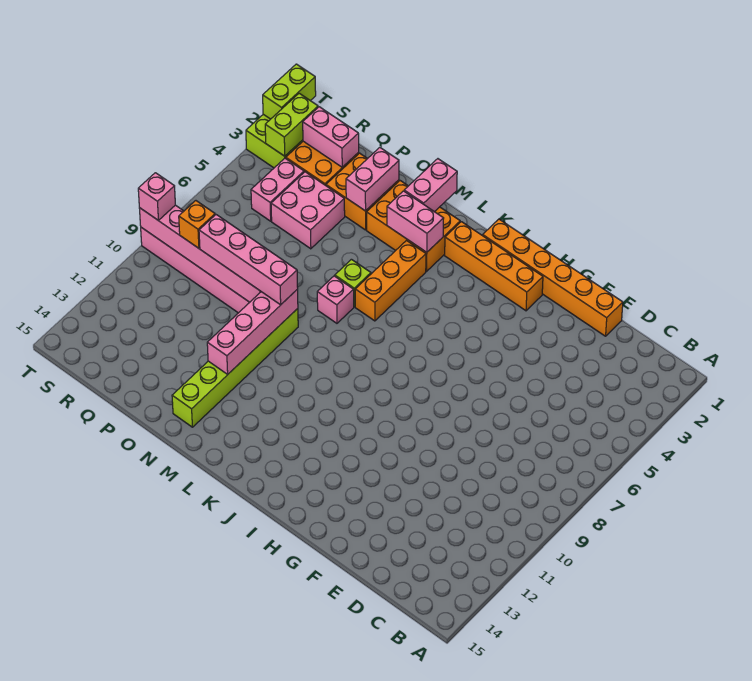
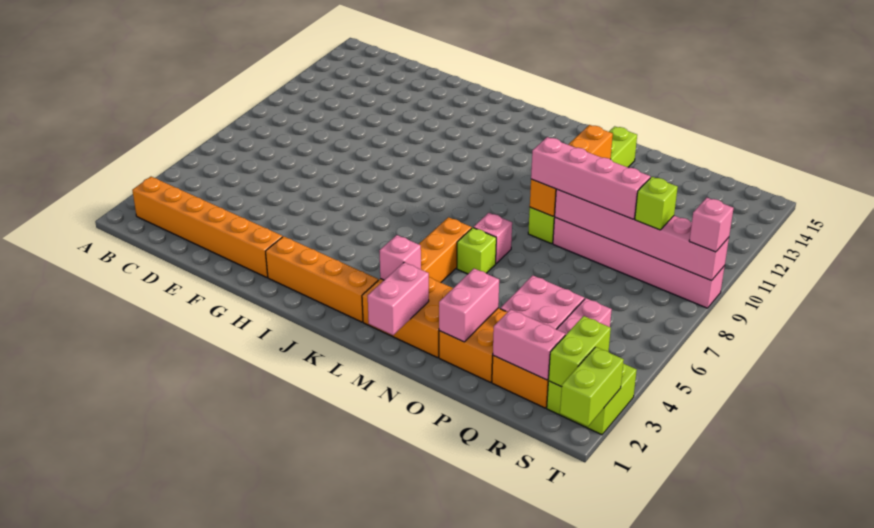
orange 1x6 brick [483,219,623,336] -> orange 1x6 brick moved to [132,177,282,277]
pink 1x2 brick [387,191,444,252] -> pink 1x1 brick [379,235,421,280]
pink 1x4 brick [207,290,298,374] -> orange 1x4 brick [530,125,613,216]
orange 1x1 brick [179,201,215,248] -> lime 1x1 brick [635,177,678,230]

